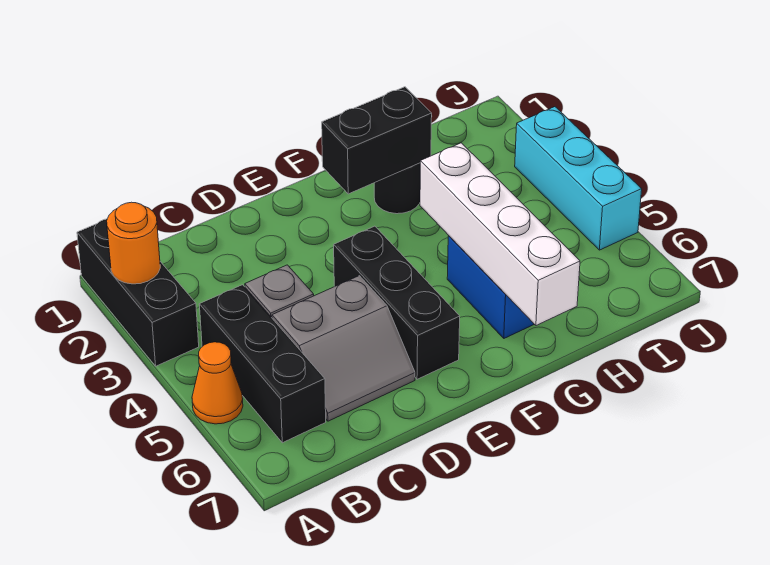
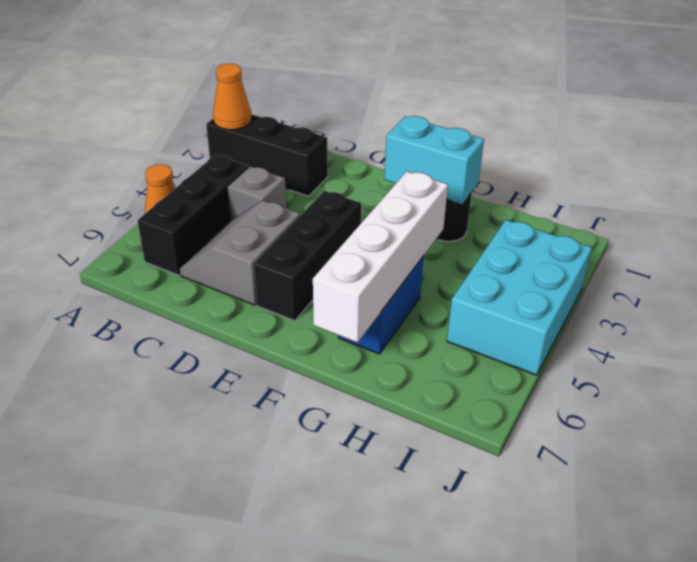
black 1x3 brick [77,219,199,366] -> black 1x3 brick turned to [206,114,328,196]
orange 1x1 round brick [107,202,160,284] -> orange 1x1 cone [213,64,252,130]
grey 2x2 slope [272,276,415,421] -> grey 2x2 slope turned to [180,200,300,305]
black 1x2 brick [322,87,432,194] -> cyan 1x2 brick [384,116,484,204]
cyan 1x3 brick [515,107,642,250] -> cyan 2x3 brick [447,220,592,375]

